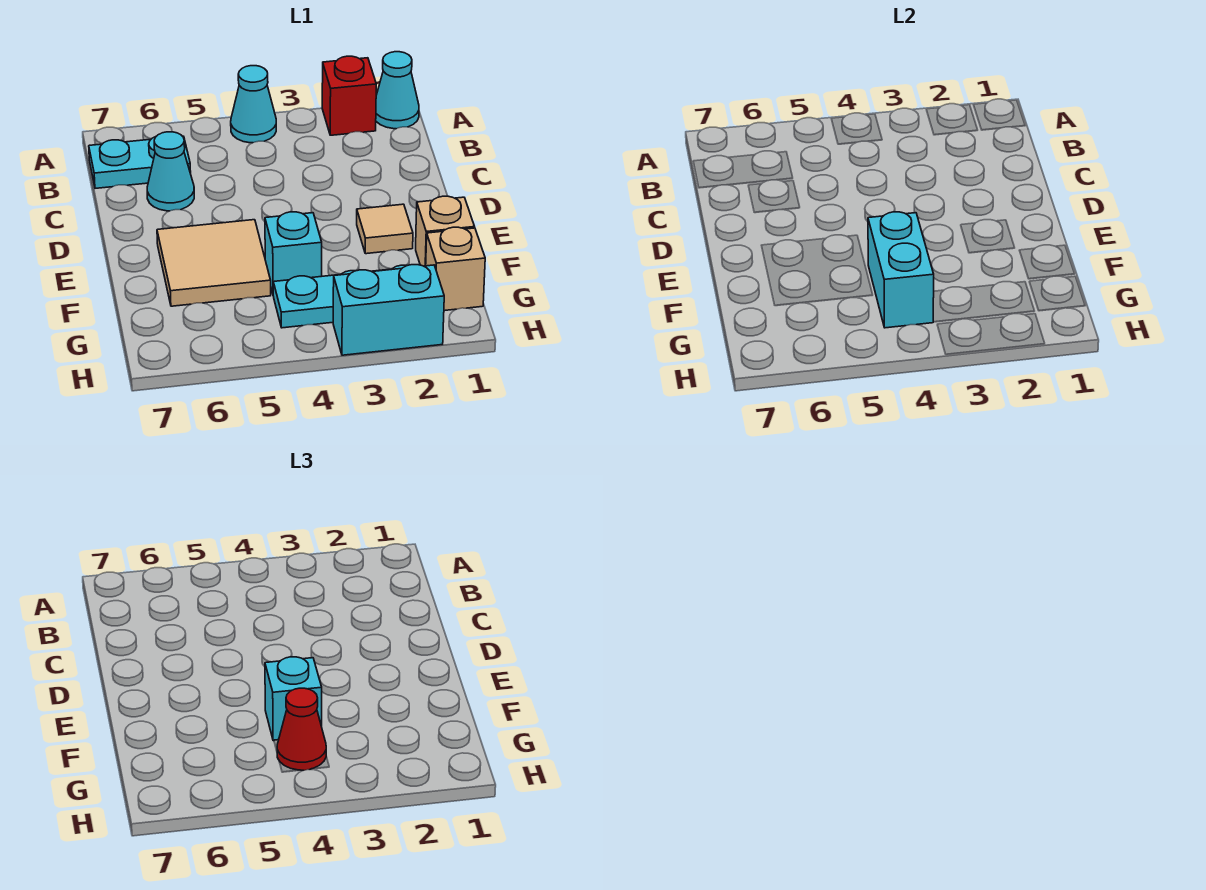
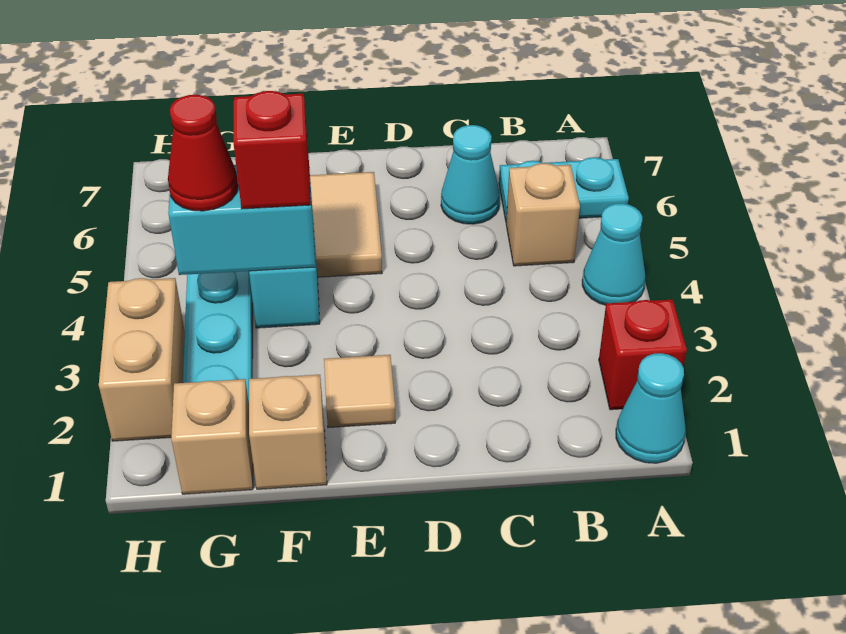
none -> tan 1x1 brick [506,163,580,266]
cyan 1x2 plate [89,136,191,188] -> cyan 1x2 plate turned to [499,157,629,220]
cyan 1x1 brick [265,657,322,741] -> red 1x1 brick [233,91,311,209]
cyan 1x2 brick [333,265,444,355] -> tan 1x2 brick [99,278,185,441]

